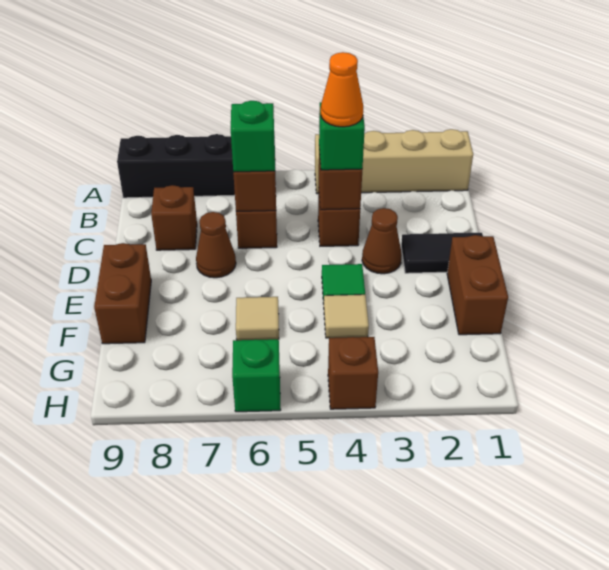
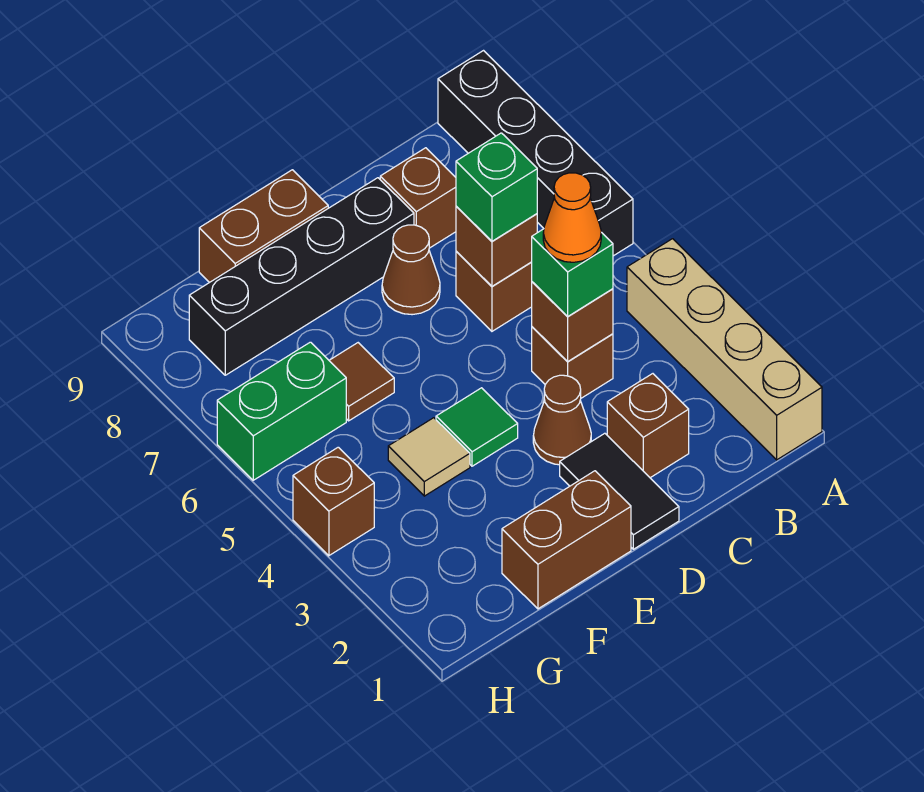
none -> brown 1x1 brick [607,374,689,478]
none -> black 1x4 brick [189,178,414,375]
tan 1x1 tile [236,297,279,340] -> brown 1x1 tile [329,343,394,421]
green 1x1 brick [232,339,281,412] -> green 1x2 brick [217,342,346,480]

